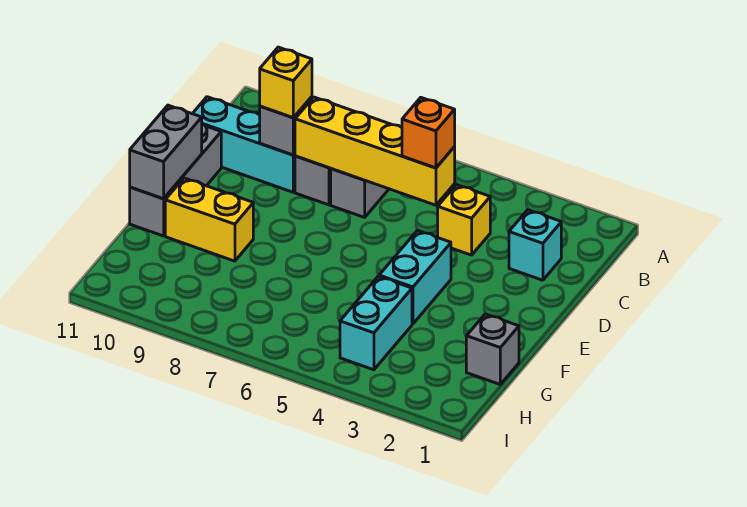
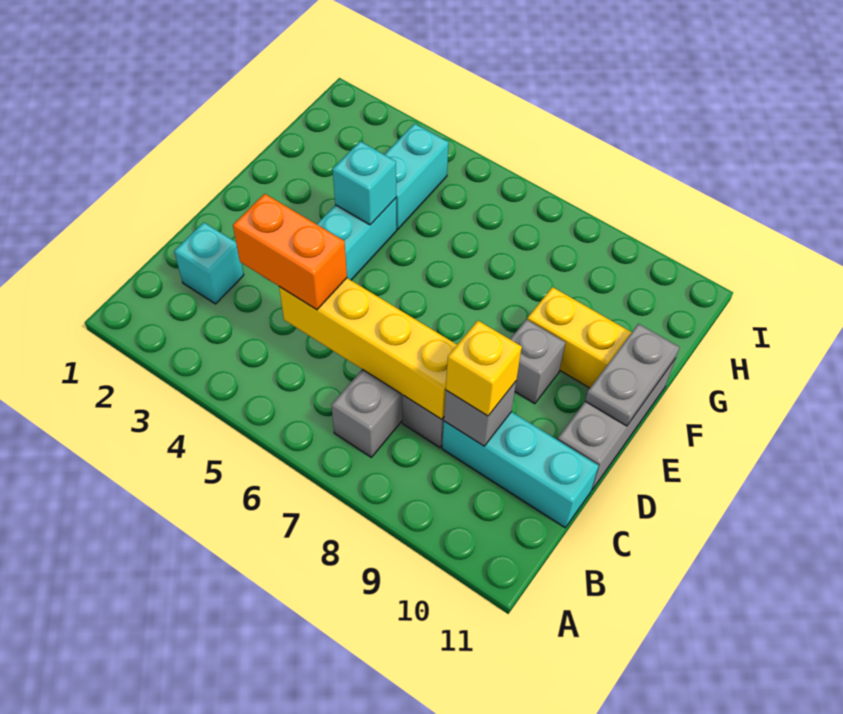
yellow 1x1 brick [438,185,490,255] -> none
orange 1x1 brick [402,98,455,168] -> orange 1x2 brick [233,194,347,310]
grey 1x2 brick [130,105,202,199] -> grey 1x2 plate [585,324,679,426]
none -> cyan 1x1 brick [333,141,396,225]
grey 1x1 brick [466,314,519,384] -> grey 1x1 brick moved to [510,319,565,404]

